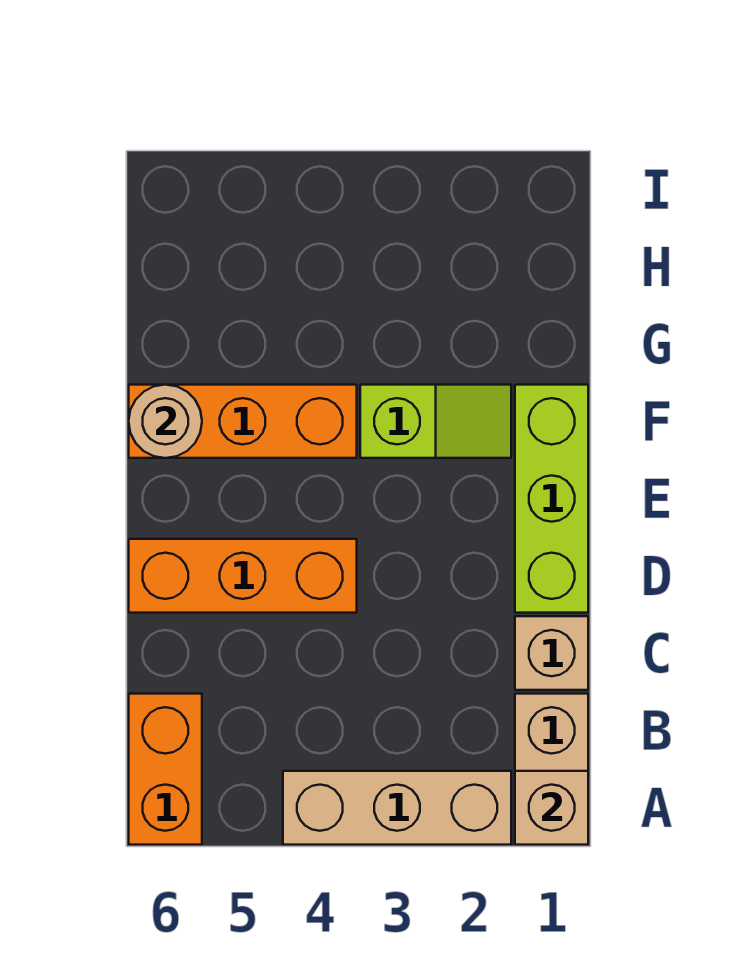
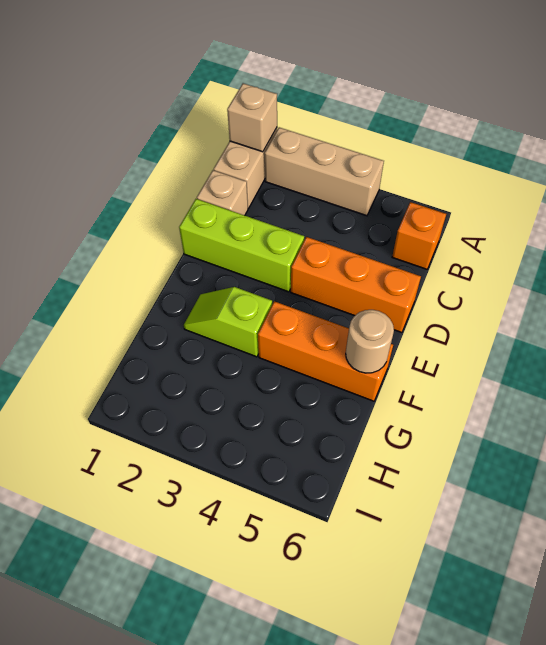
orange 1x2 brick [129,694,202,845] -> orange 1x1 brick [392,202,446,269]
lime 1x3 brick [515,385,588,613] -> lime 1x3 brick turned to [179,199,304,292]

